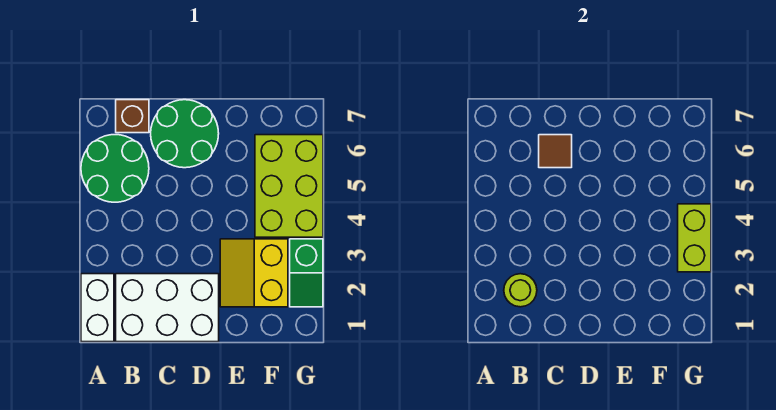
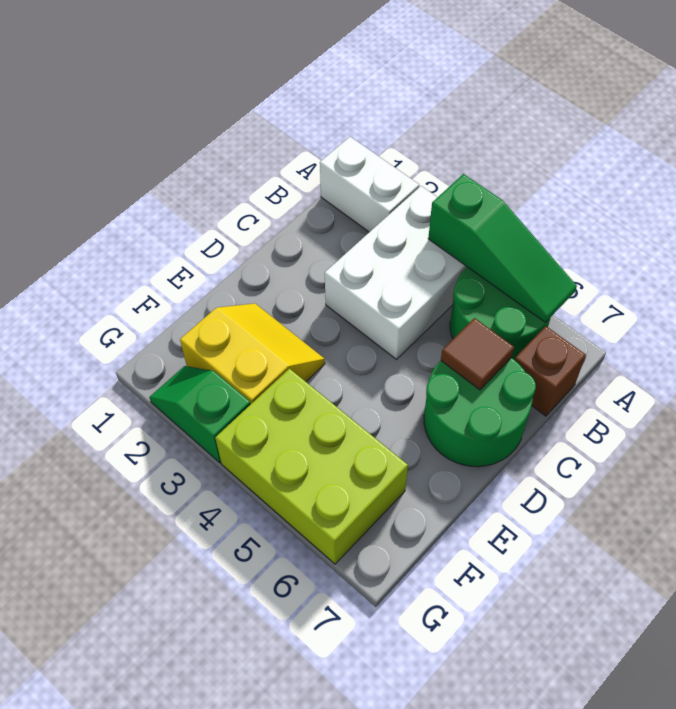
none -> green 1x3 slope [428,174,577,322]
white 2x3 brick [116,274,219,342] -> white 2x3 brick moved to [325,186,467,359]
lime 1x1 round brick [504,274,537,307] -> none
lime 1x2 brick [678,204,711,272] -> none

